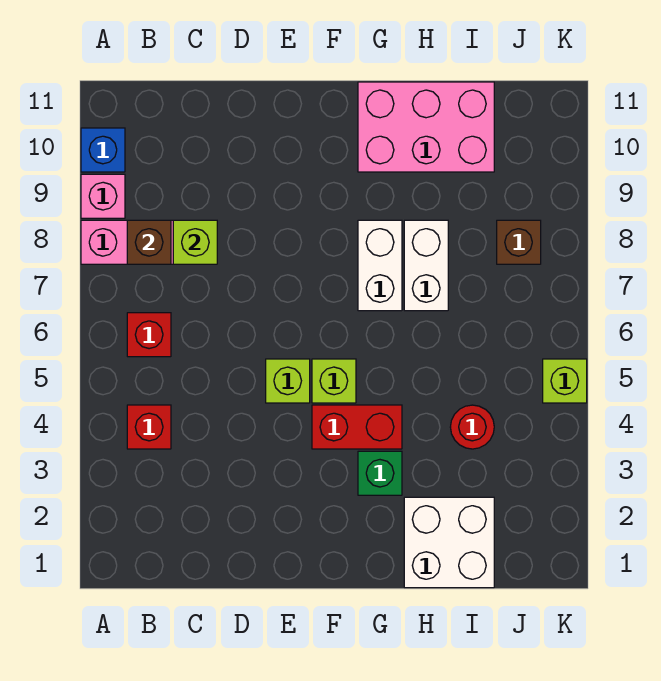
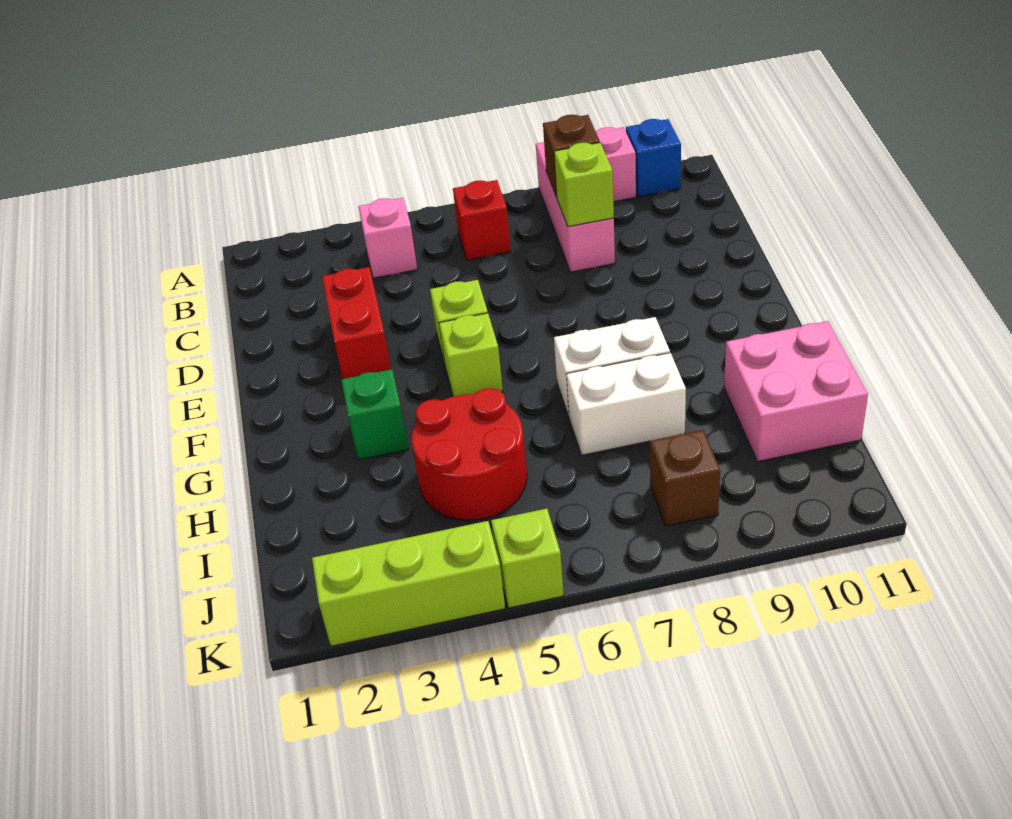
red 1x1 brick [127,405,171,449] -> pink 1x1 brick [358,198,417,278]
red 1x2 brick [312,405,402,449] -> red 1x2 brick moved to [322,267,391,379]
pink 2x3 brick [358,82,494,172] -> pink 2x2 brick [724,321,868,461]
white 2x2 brick [404,497,494,588] -> none
red 1x1 round brick [450,405,494,449] -> red 2x2 round brick [412,388,527,520]
none -> lime 1x3 brick [312,521,505,646]

